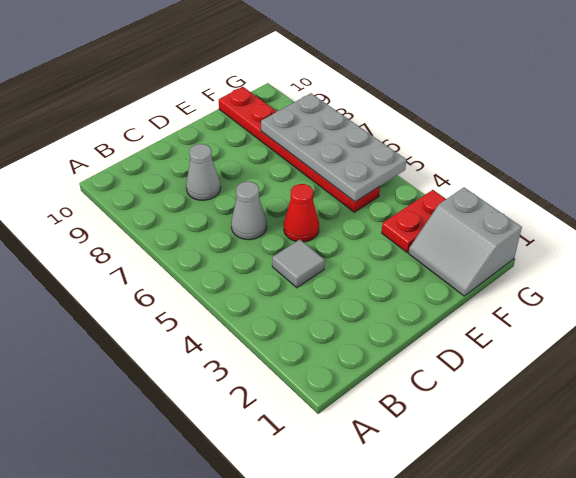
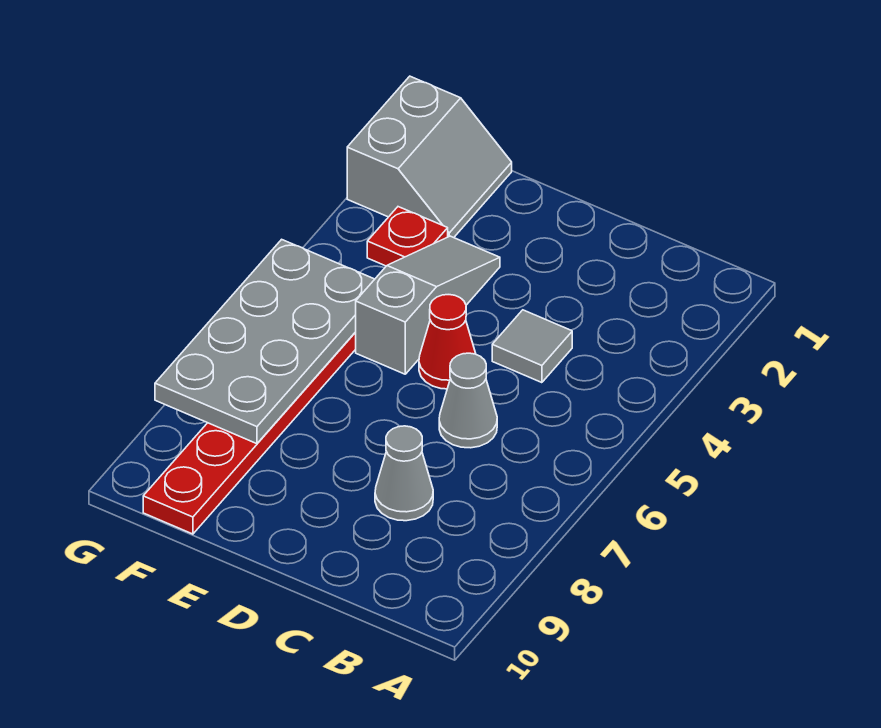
none -> grey 1x3 slope [356,236,500,374]
red 1x2 plate [382,190,446,252] -> red 1x1 plate [367,207,448,266]

